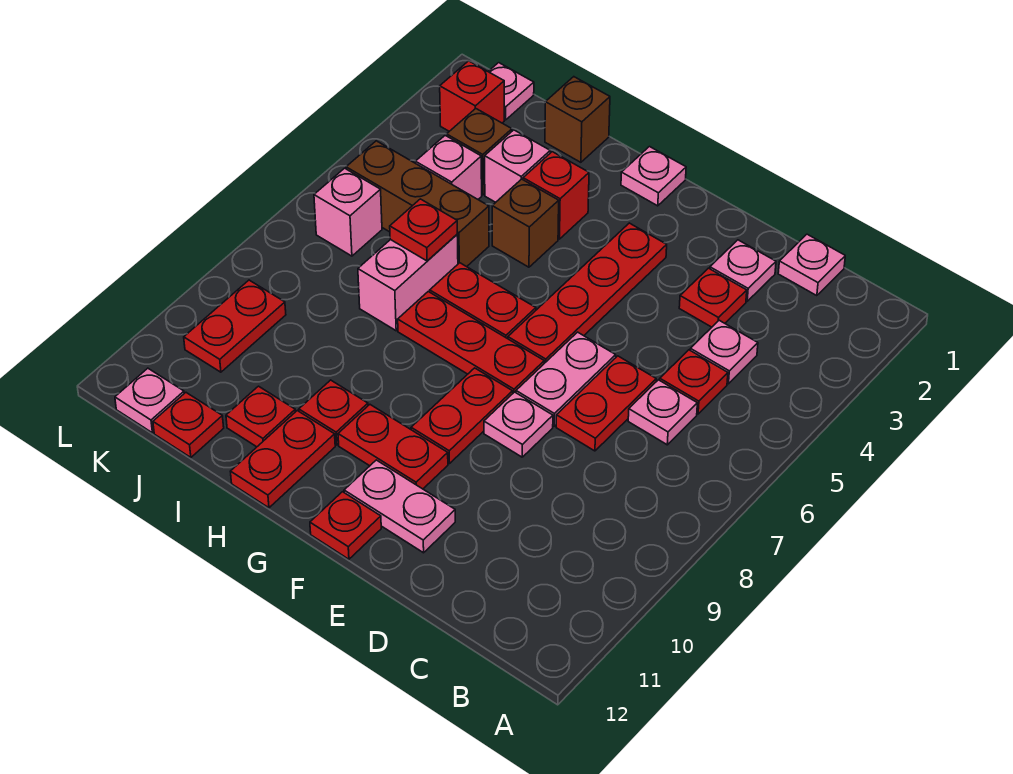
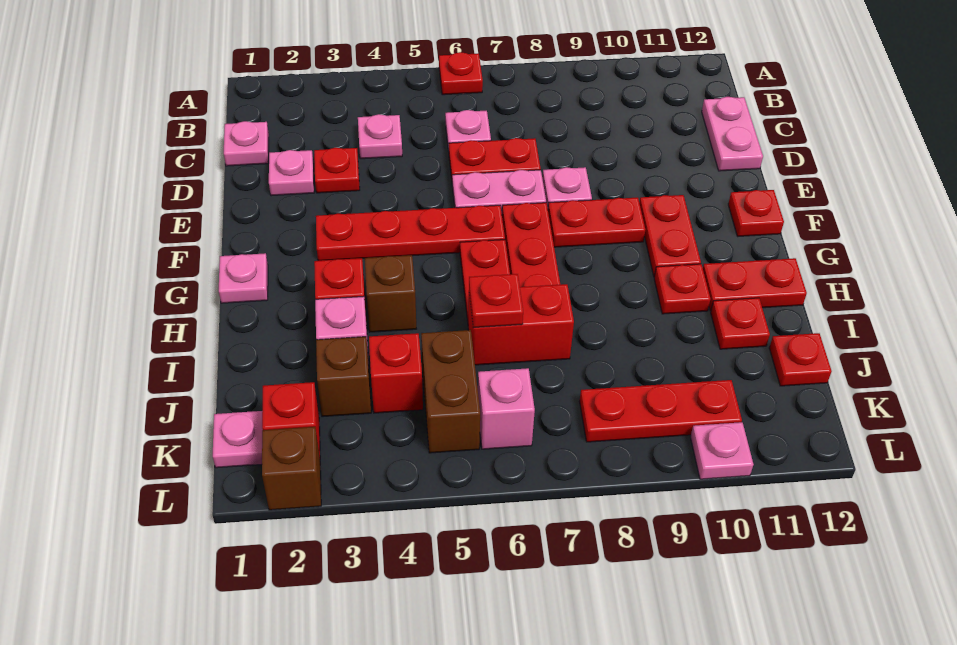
red 1x1 plate [660,350,728,414] -> red 1x1 plate moved to [439,52,483,95]
pink 1x2 plate [344,460,455,553] -> pink 1x2 plate moved to [702,97,763,171]
brown 1x1 brick [545,77,610,162] -> brown 1x1 brick moved to [262,427,321,510]
brown 1x3 brick [346,141,489,267] -> brown 1x2 brick [421,330,480,453]
pink 1x2 brick [358,235,458,331] -> red 1x2 brick [468,284,574,365]
pink 1x1 brick [415,135,482,199] -> red 1x1 brick [369,333,423,413]
red 1x2 plate [184,280,286,372] -> red 1x3 plate [580,380,742,442]
pink 1x1 plate [115,368,184,433] -> pink 1x1 plate moved to [690,422,754,479]

